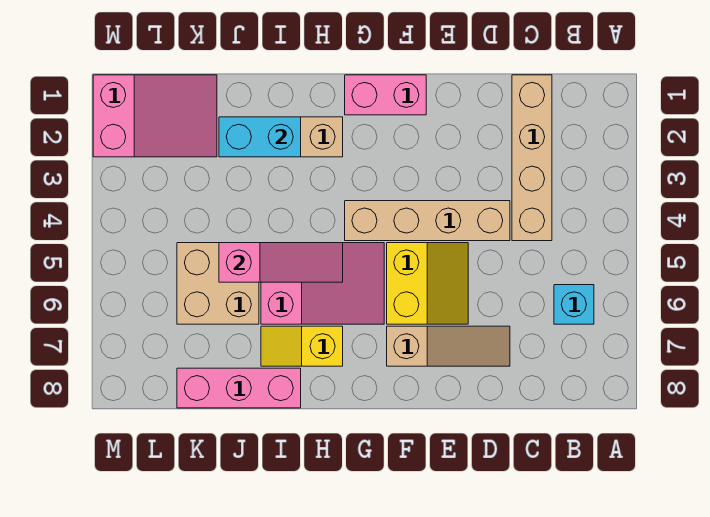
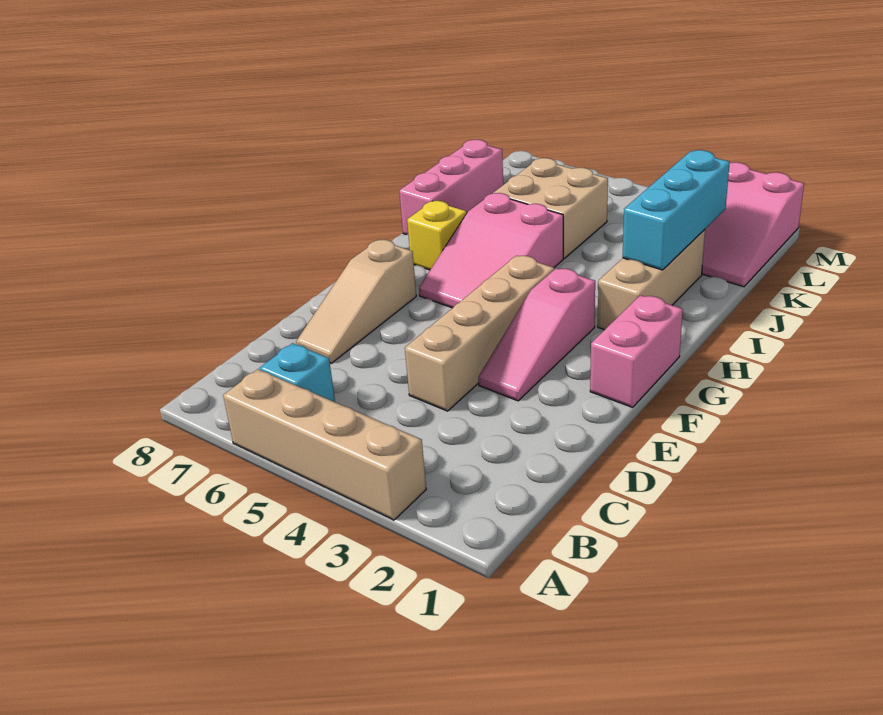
tan 1x4 brick [512,75,552,241] -> tan 1x4 brick moved to [223,369,426,520]
yellow 2x2 slope [387,243,468,324] -> none
pink 1x3 slope [219,243,343,282] -> pink 1x3 slope moved to [478,268,595,401]
cyan 1x2 brick [219,117,301,157] -> cyan 1x3 brick [622,150,730,270]

